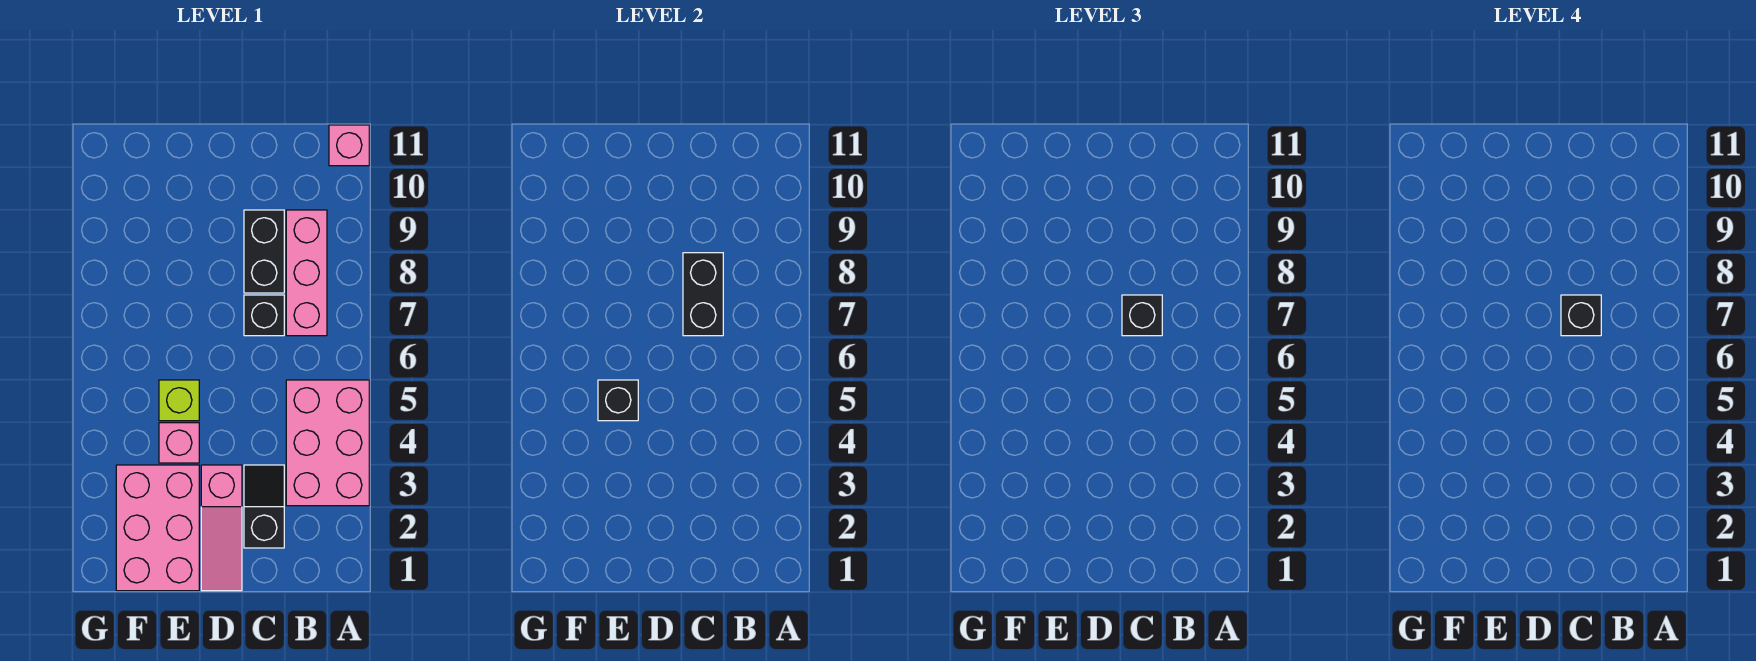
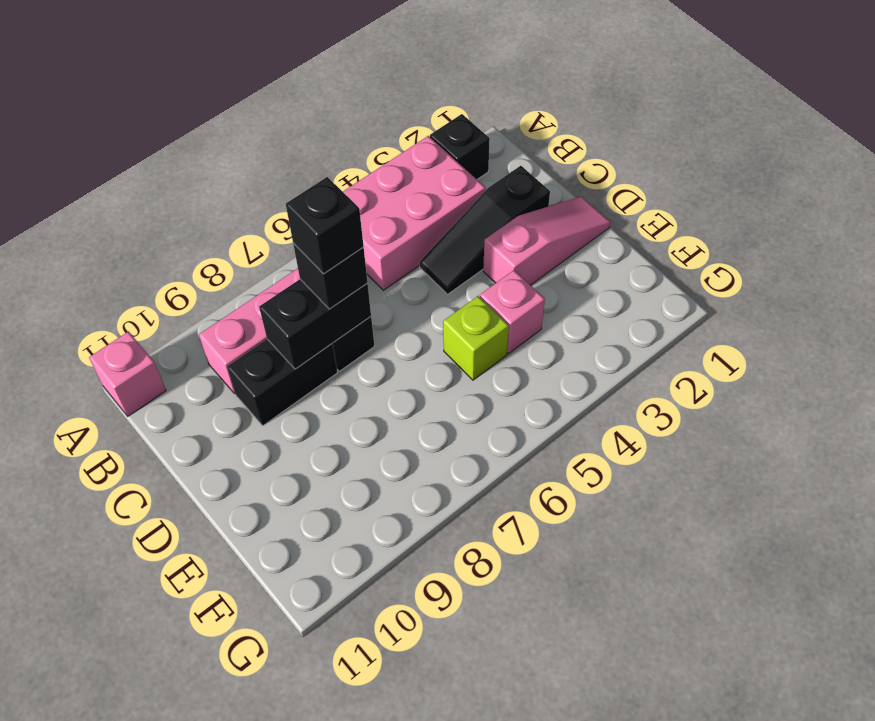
black 1x2 slope [244,465,284,548] -> black 1x3 slope [420,166,550,294]
pink 2x3 brick [116,465,199,591] -> none
black 1x1 brick [598,380,638,421] -> black 1x1 brick moved to [430,114,490,179]

